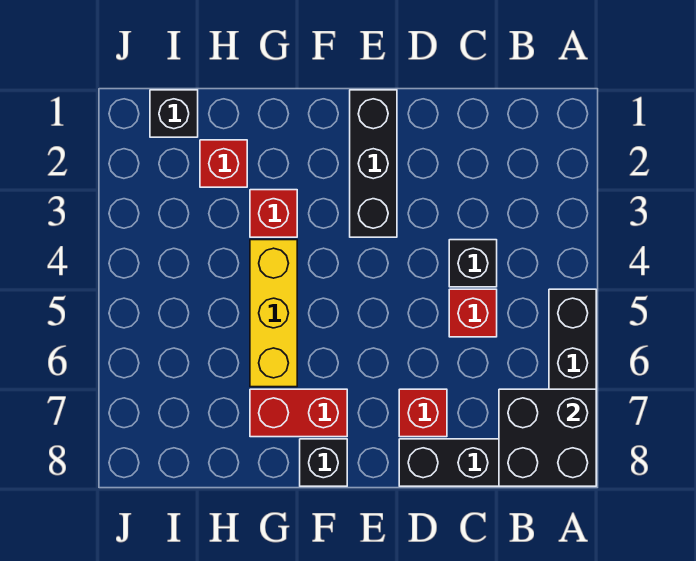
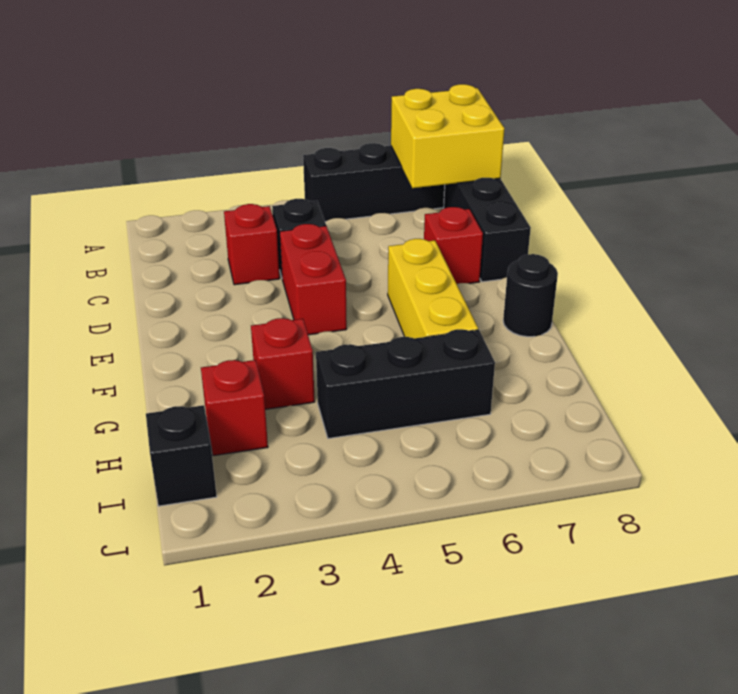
black 2x2 brick [499,389,596,486] -> yellow 2x2 brick [391,84,504,188]
red 1x1 brick [449,289,497,337] -> red 1x1 brick moved to [224,204,280,285]
black 1x3 brick [350,90,397,237] -> black 1x3 brick moved to [316,329,495,438]
red 1x2 brick [250,389,347,437] -> red 1x2 brick moved to [280,224,347,335]
black 1x1 brick [300,439,347,486] -> black 1x1 round brick [503,254,558,337]
yellow 1x3 brick [250,240,297,387] -> yellow 1x3 brick turned to [388,239,478,338]

